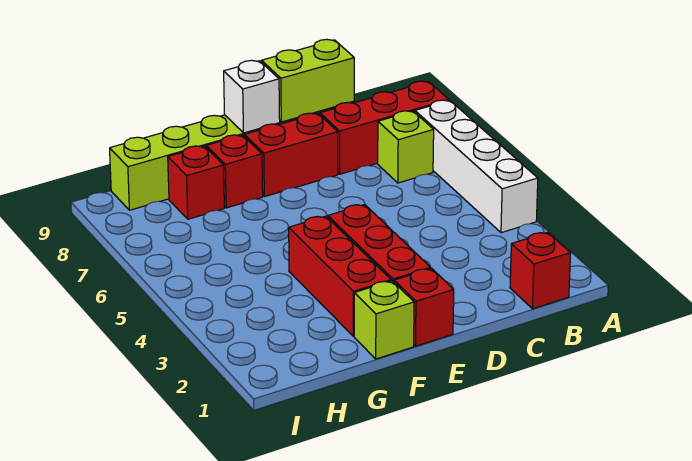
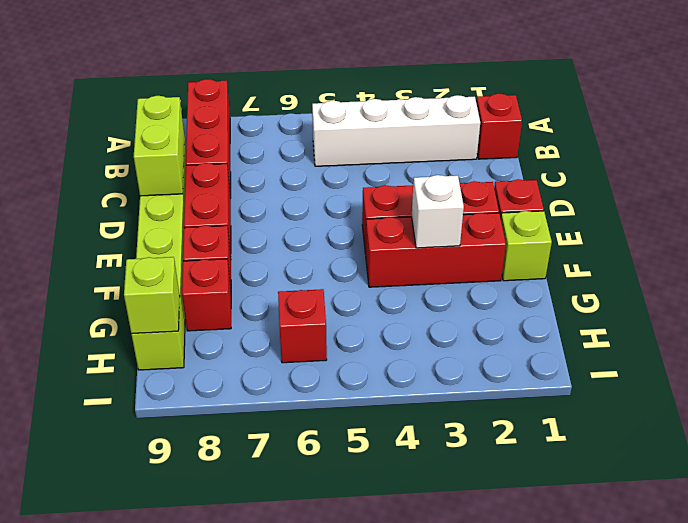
white 1x4 brick [415,100,538,233] -> white 1x4 brick moved to [312,95,480,166]
lime 1x1 brick [378,111,434,183] -> lime 1x1 brick moved to [124,257,180,334]
white 1x1 brick [224,60,280,133] -> white 1x1 brick moved to [412,175,464,248]
none -> red 1x1 brick [278,289,327,363]

